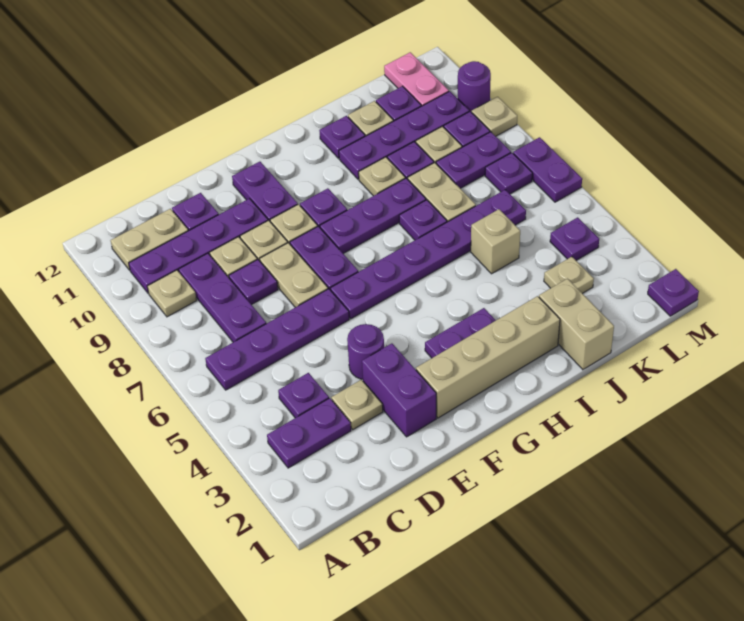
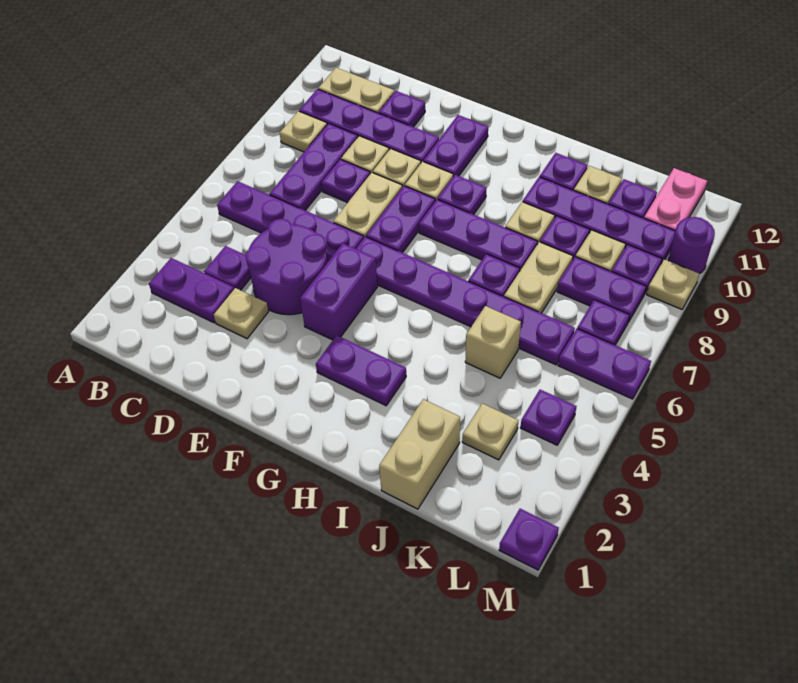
purple 1x2 brick [362,343,436,437] -> purple 1x2 brick moved to [300,243,378,340]
purple 1x1 round brick [347,324,384,379] -> purple 2x2 round brick [245,219,328,315]
tan 1x4 brick [416,296,560,418] -> none
purple 1x2 plate [513,137,582,202] -> purple 1x2 plate turned to [558,329,651,399]

